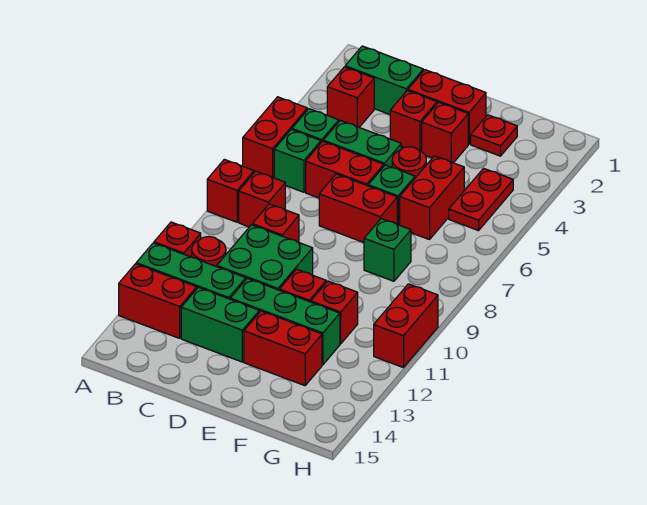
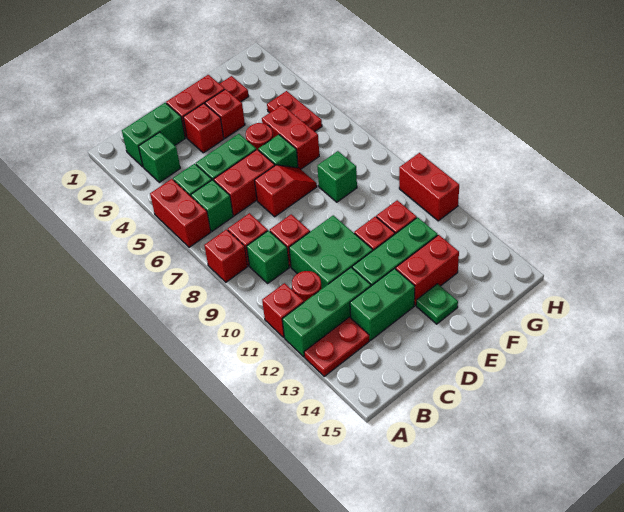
red 1x2 brick [119,264,197,338] -> red 1x2 plate [304,317,369,376]
red 1x1 brick [327,67,374,127] -> green 1x1 brick [139,132,180,182]
none -> green 1x1 brick [247,231,289,283]
red 1x2 brick [319,174,397,242] -> red 1x2 slope [255,165,317,217]
none -> green 1x1 plate [416,284,458,324]

